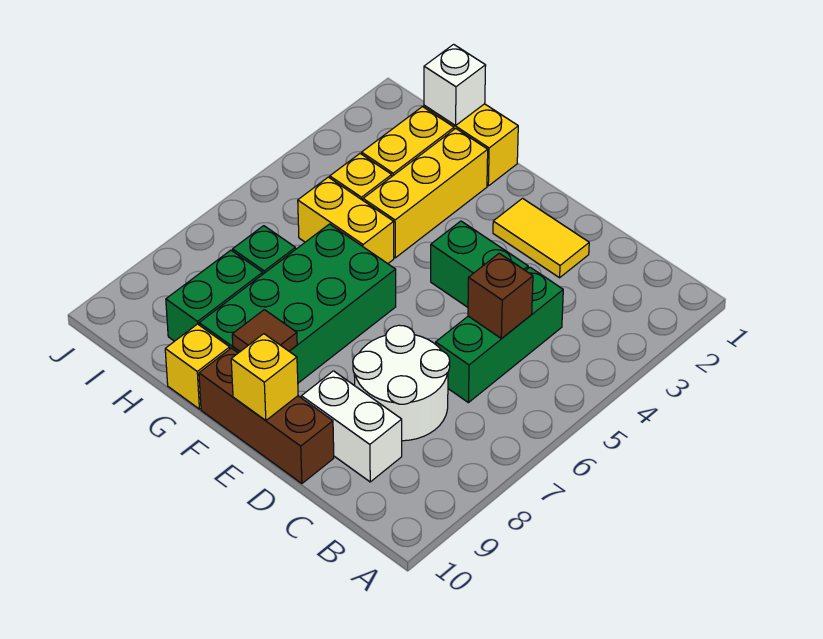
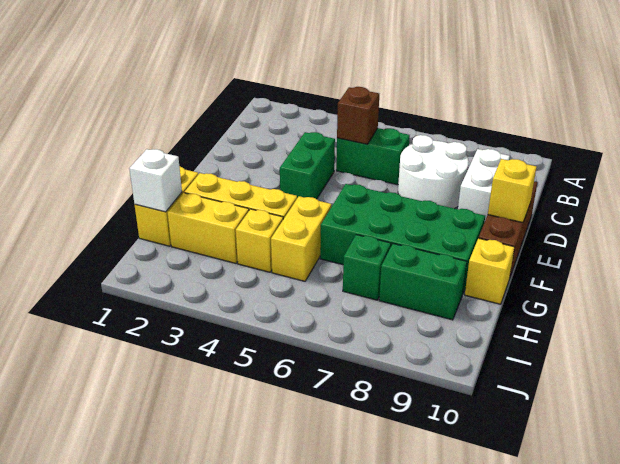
green 1x3 brick [436,267,563,403] -> green 1x2 brick [336,128,410,185]
yellow 1x2 tile [493,198,589,278] -> none
brown 1x1 tile [232,310,297,351] -> none

